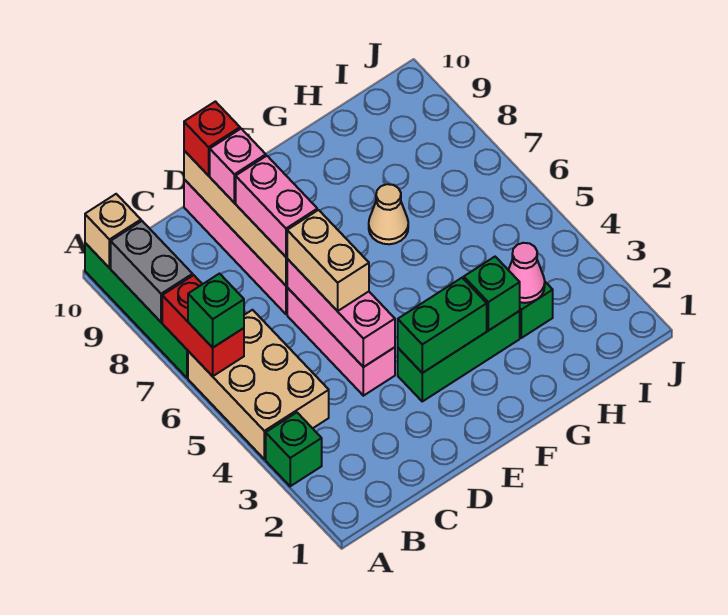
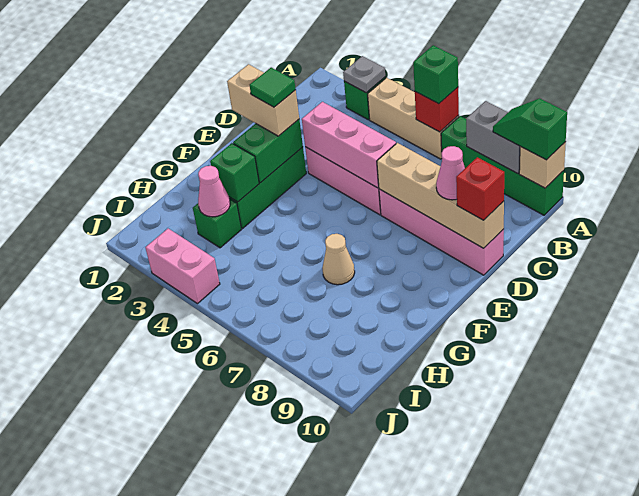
none -> grey 1x1 plate [343,56,385,93]
tan 2x3 brick [188,310,329,459] -> tan 1x3 brick [368,78,459,159]
red 1x2 brick [162,275,244,376] -> red 1x1 brick [415,87,459,132]
none -> green 1x2 slope [493,98,567,160]
tan 1x2 brick [287,210,369,311] -> tan 1x2 brick moved to [227,64,299,136]
pink 1x2 brick [236,156,317,257] -> pink 1x2 brick moved to [145,229,220,304]
pink 1x1 brick [210,129,266,203] -> pink 1x1 cone [436,146,465,200]
none -> green 1x1 tile [250,68,296,107]

